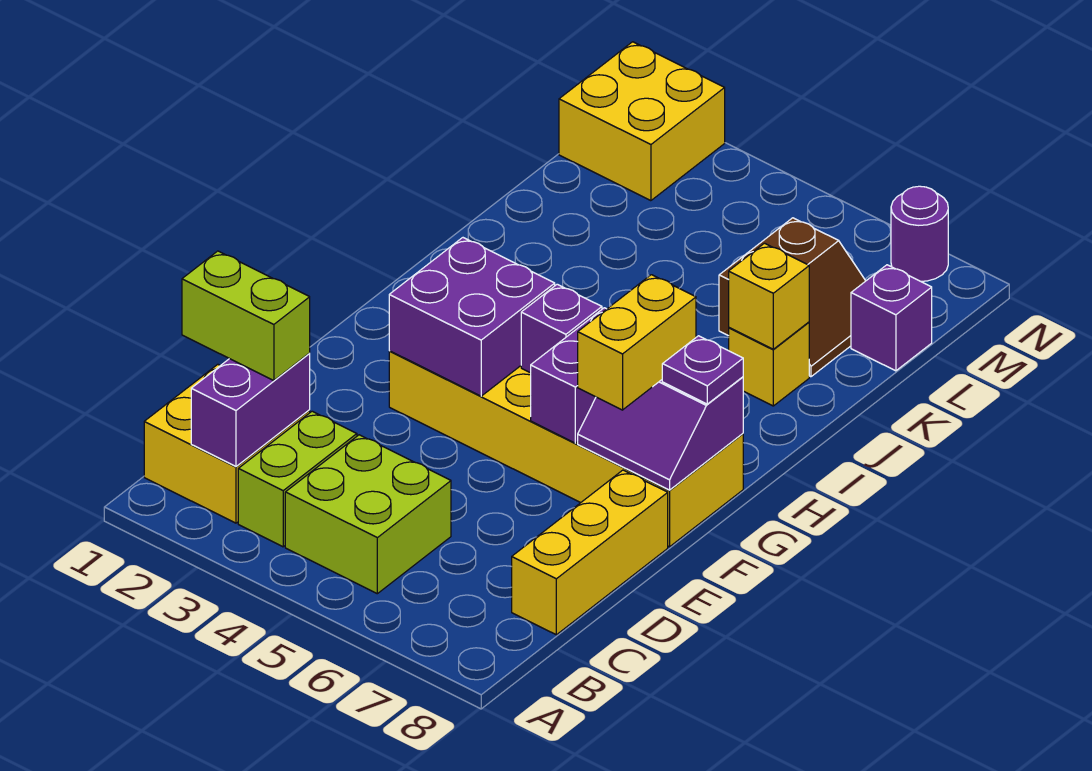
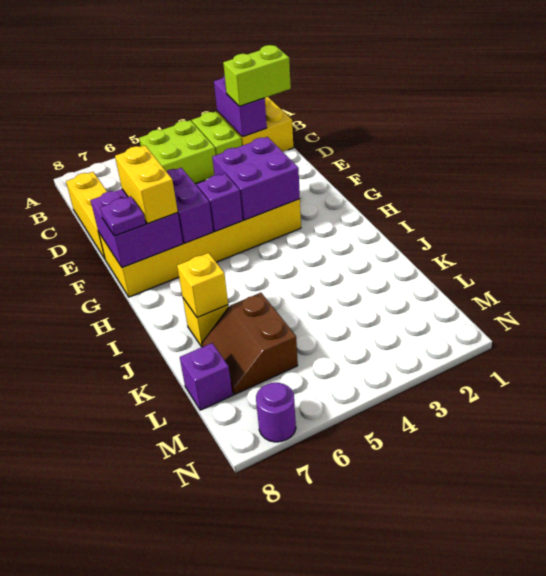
purple 2x2 slope [578,377,743,490] -> purple 2x2 brick [91,189,183,268]
yellow 2x2 brick [559,42,725,201] -> none

